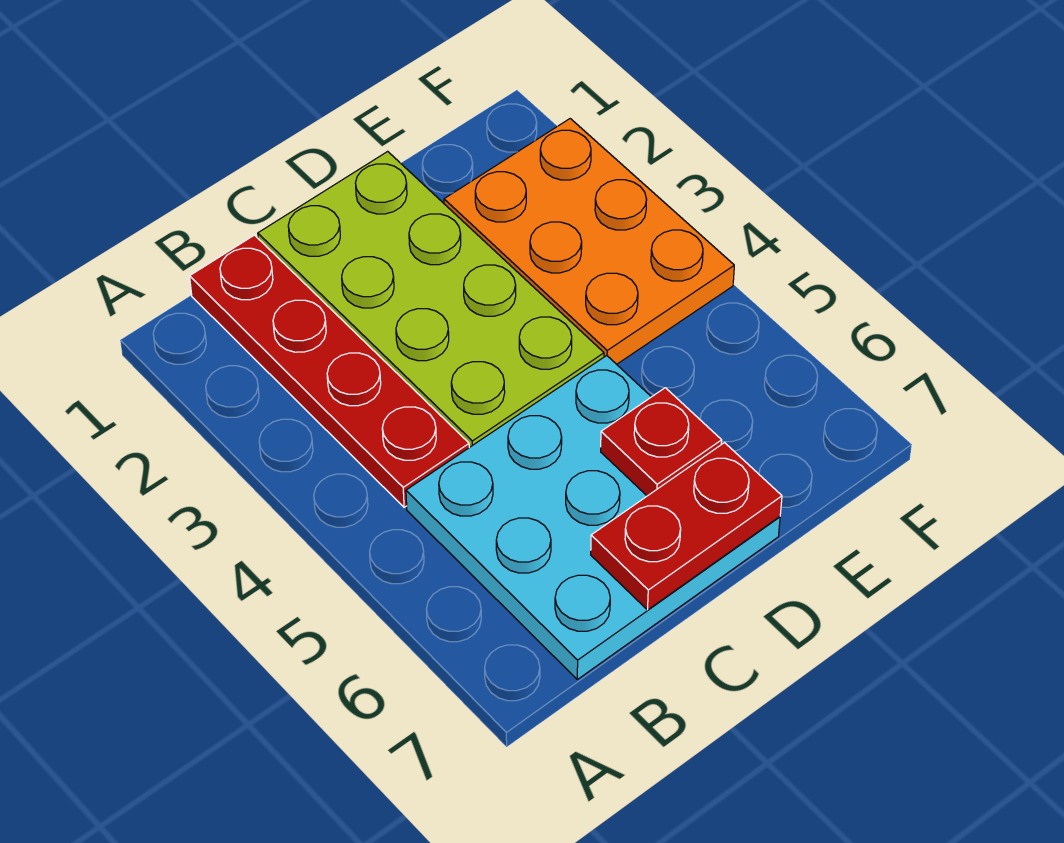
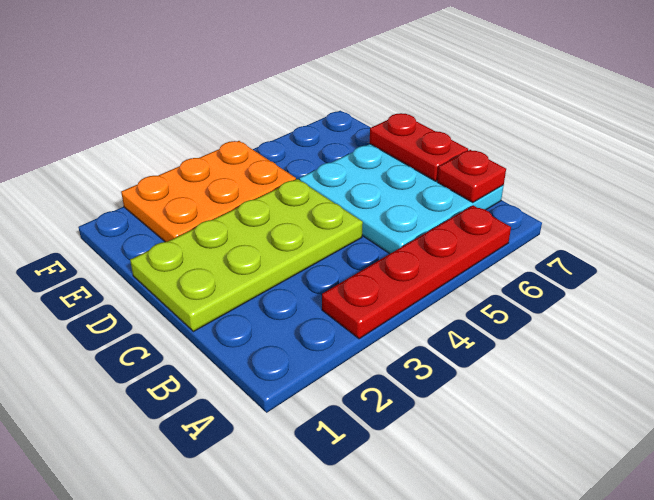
red 1x4 plate [190,235,469,507] -> red 1x4 plate moved to [322,205,511,339]
red 1x1 plate [601,388,722,496] -> red 1x1 plate moved to [437,150,506,203]

